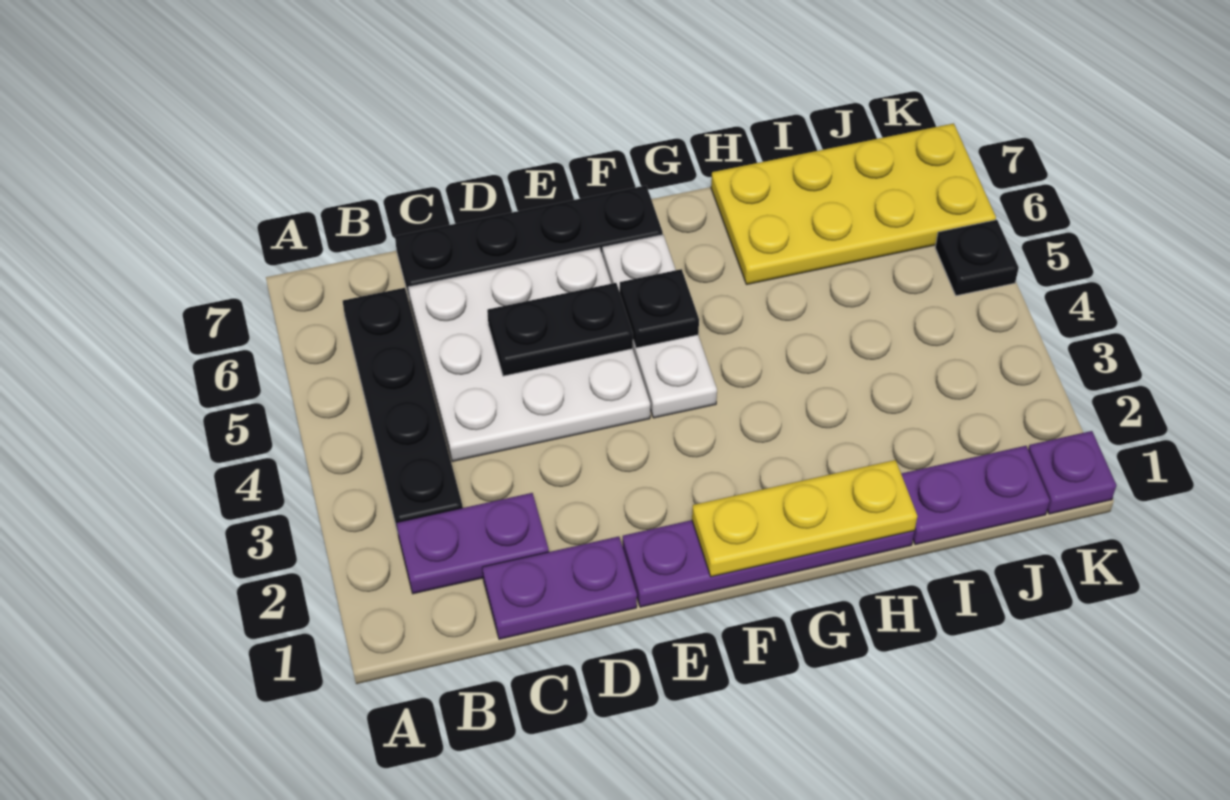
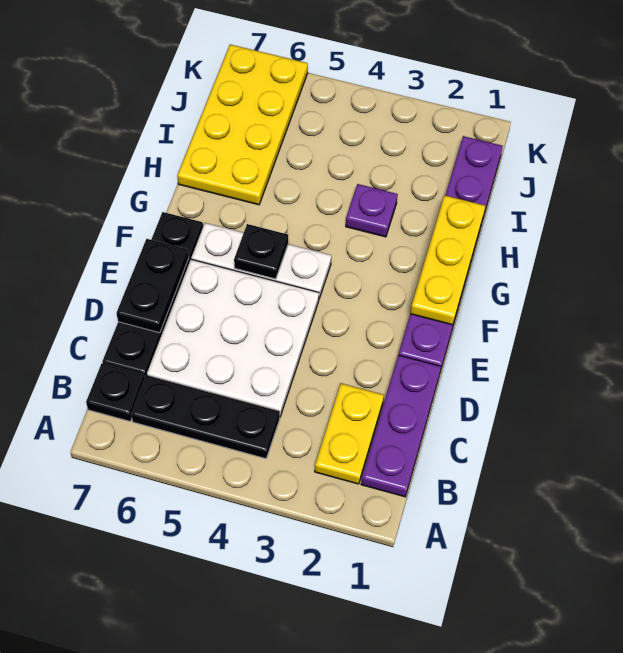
purple 1x2 plate [397,493,549,594] -> yellow 1x2 plate [315,383,384,484]
black 1x4 plate [343,288,463,532] -> black 1x3 plate [131,375,280,459]
purple 1x2 plate [482,537,637,639] -> purple 1x3 plate [361,355,441,497]
black 1x2 plate [487,283,633,376] -> black 1x2 plate moved to [116,239,189,333]
purple 1x1 plate [1028,431,1116,514] -> purple 1x1 plate moved to [346,184,398,237]
black 1x1 plate [935,220,1019,296] -> black 1x1 plate moved to [86,363,145,421]

